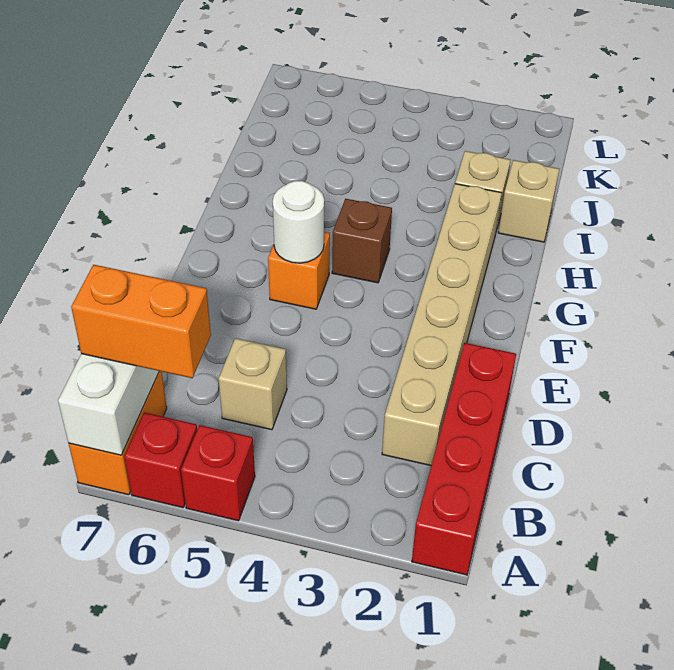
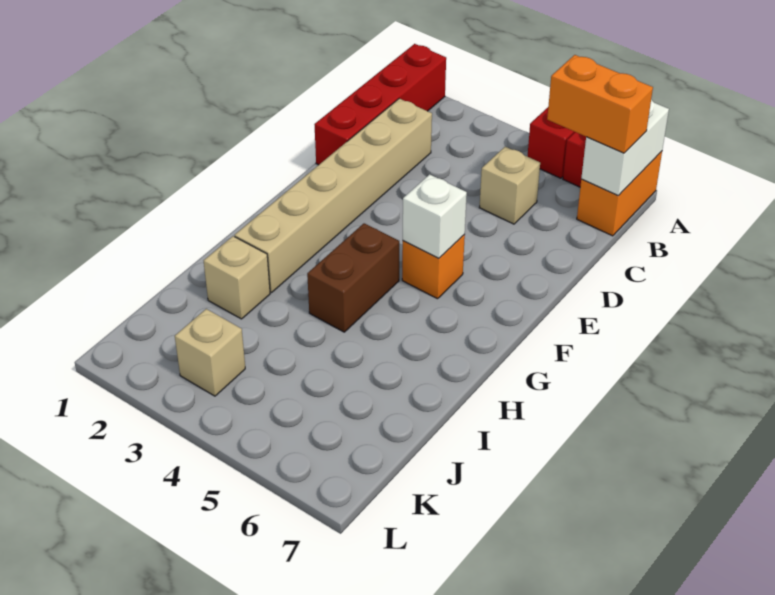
white 1x1 round brick [273,181,324,263] -> white 1x1 brick [403,174,467,258]
brown 1x1 brick [332,199,392,283] -> brown 1x2 brick [307,223,399,332]
tan 1x1 brick [498,160,559,242] -> tan 1x1 brick moved to [175,309,245,396]

